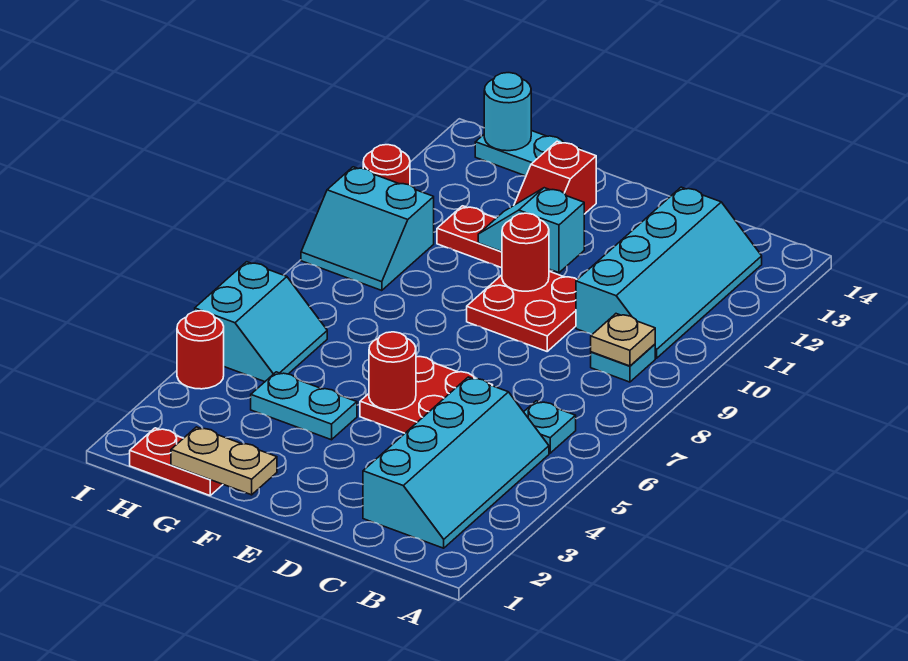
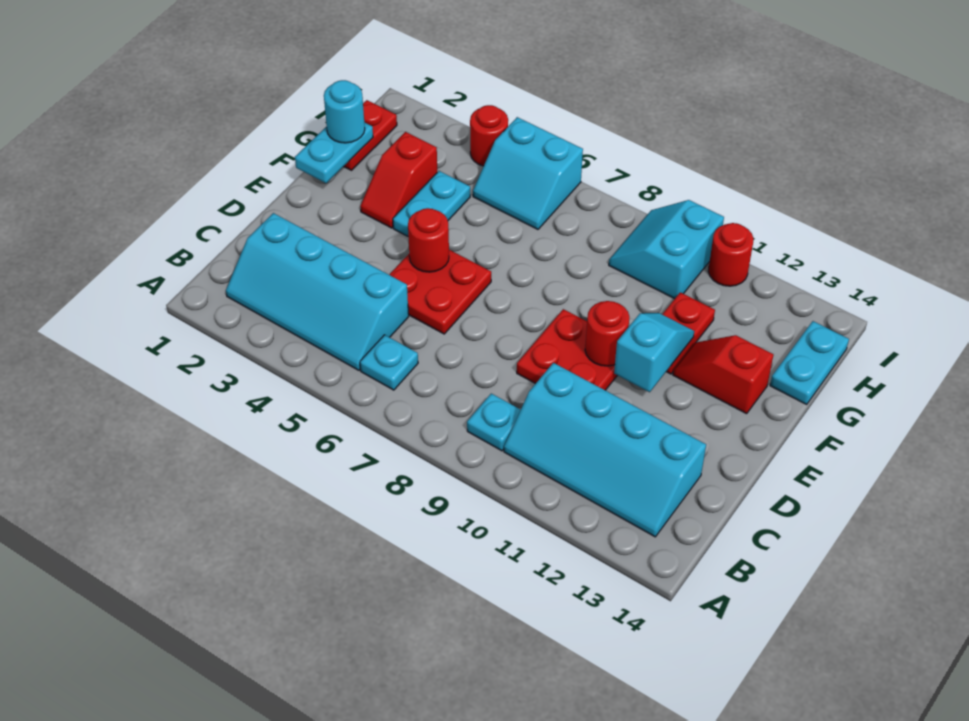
tan 1x1 plate [591,314,655,366] -> none
tan 1x2 plate [171,427,277,495] -> cyan 1x2 plate [295,122,373,183]
none -> red 1x2 slope [360,132,437,228]
cyan 1x1 round brick [484,73,531,151] -> cyan 1x1 round brick moved to [324,80,365,143]

